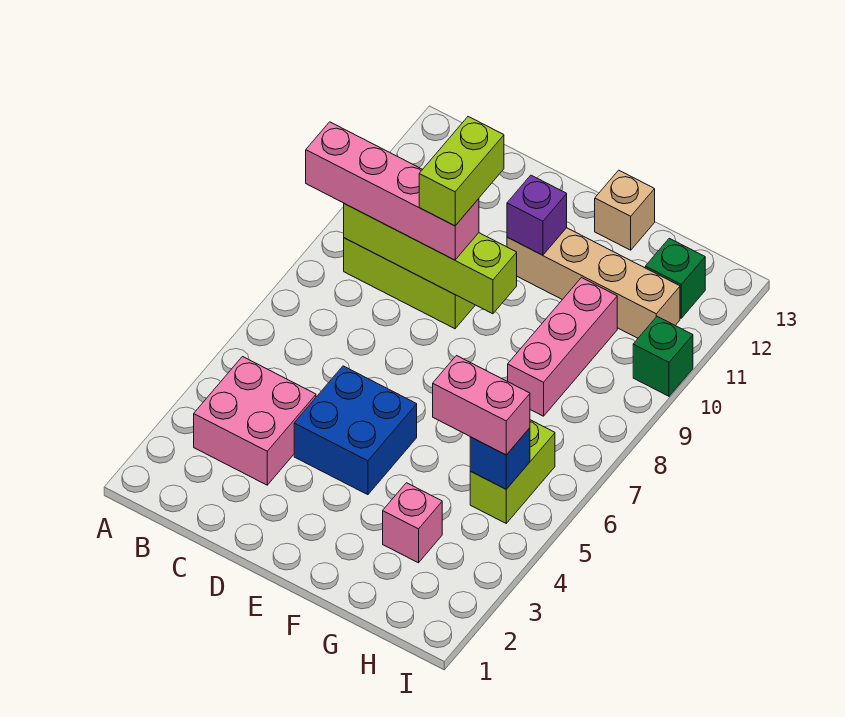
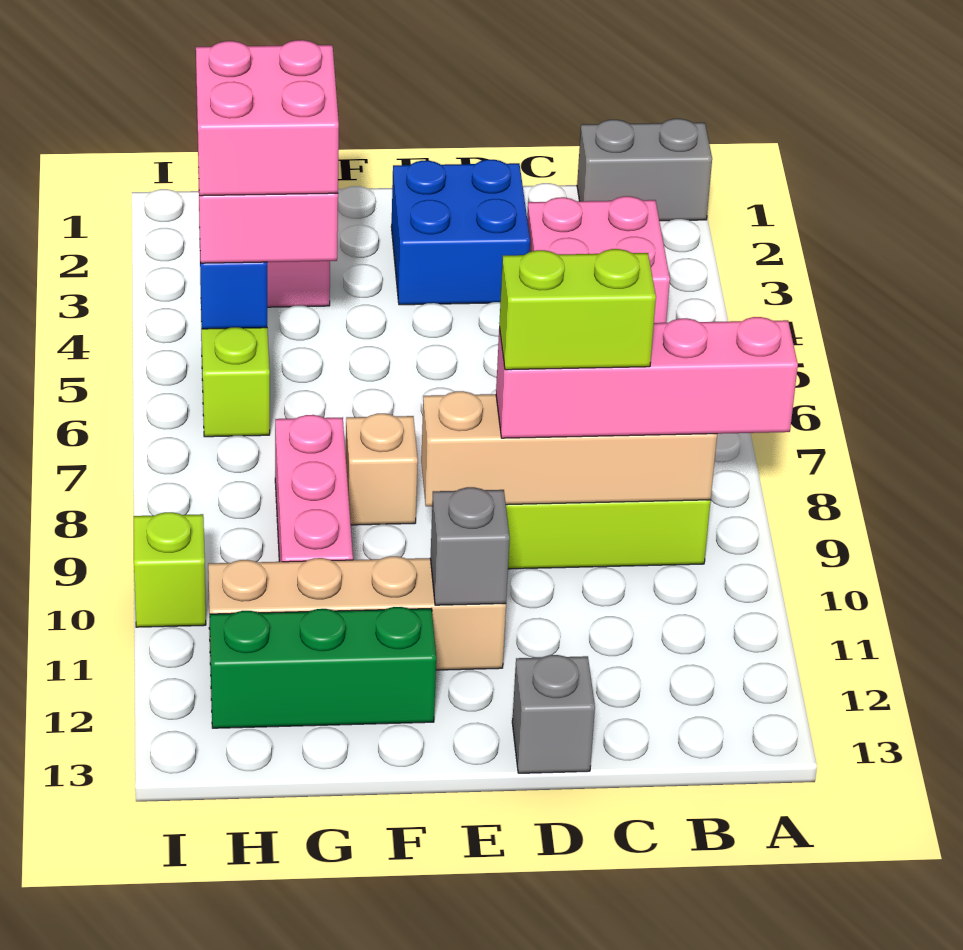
none -> grey 1x2 brick [577,119,712,221]
lime 1x4 brick [344,204,517,314] -> tan 1x4 brick [421,391,717,506]
blue 2x2 brick [294,366,417,495] -> blue 2x2 brick moved to [391,160,530,305]
lime 1x2 brick [419,117,504,226] -> lime 1x2 brick turned to [499,249,656,370]
none -> grey 1x1 brick [512,655,595,773]
purple 1x1 brick [507,175,567,255] -> grey 1x1 brick [431,487,510,605]
tan 1x1 brick [595,170,655,250] -> tan 1x1 brick moved to [346,413,418,525]
none -> pink 2x2 brick [196,40,339,196]
green 1x1 brick [645,238,705,318] -> green 1x3 brick [210,607,436,728]
green 1x1 brick [633,316,693,396] -> lime 1x1 brick [134,512,206,627]

